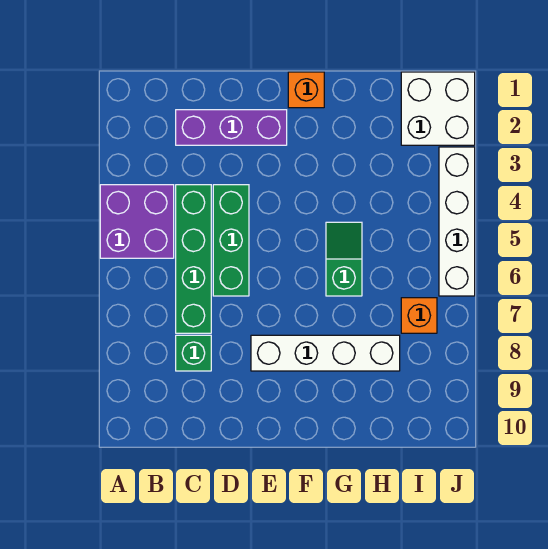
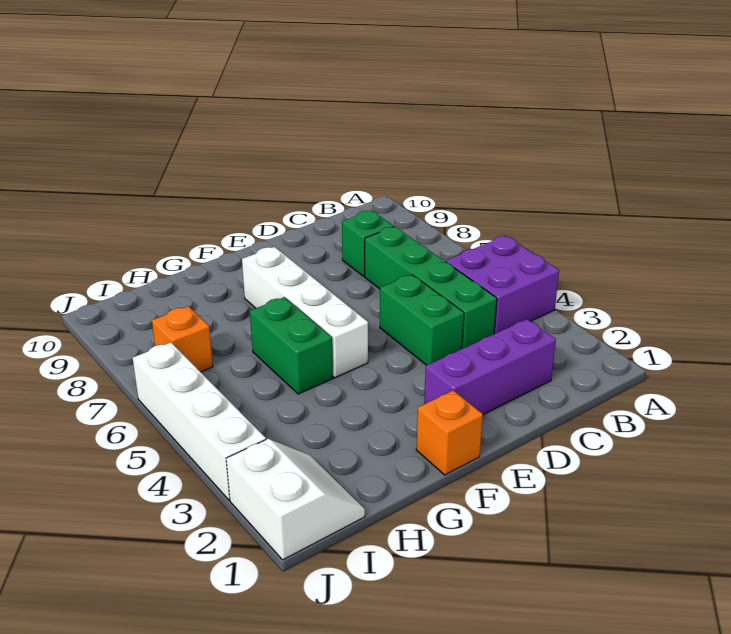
green 1x3 brick [213,185,249,296] -> green 1x2 brick [380,274,464,365]
white 1x4 brick [251,335,400,371] -> white 1x4 brick turned to [242,247,368,378]
green 1x2 slope [326,222,362,296] -> green 1x2 brick [250,297,333,394]
white 2x2 brick [401,72,475,145] -> white 2x2 slope [226,439,365,560]

